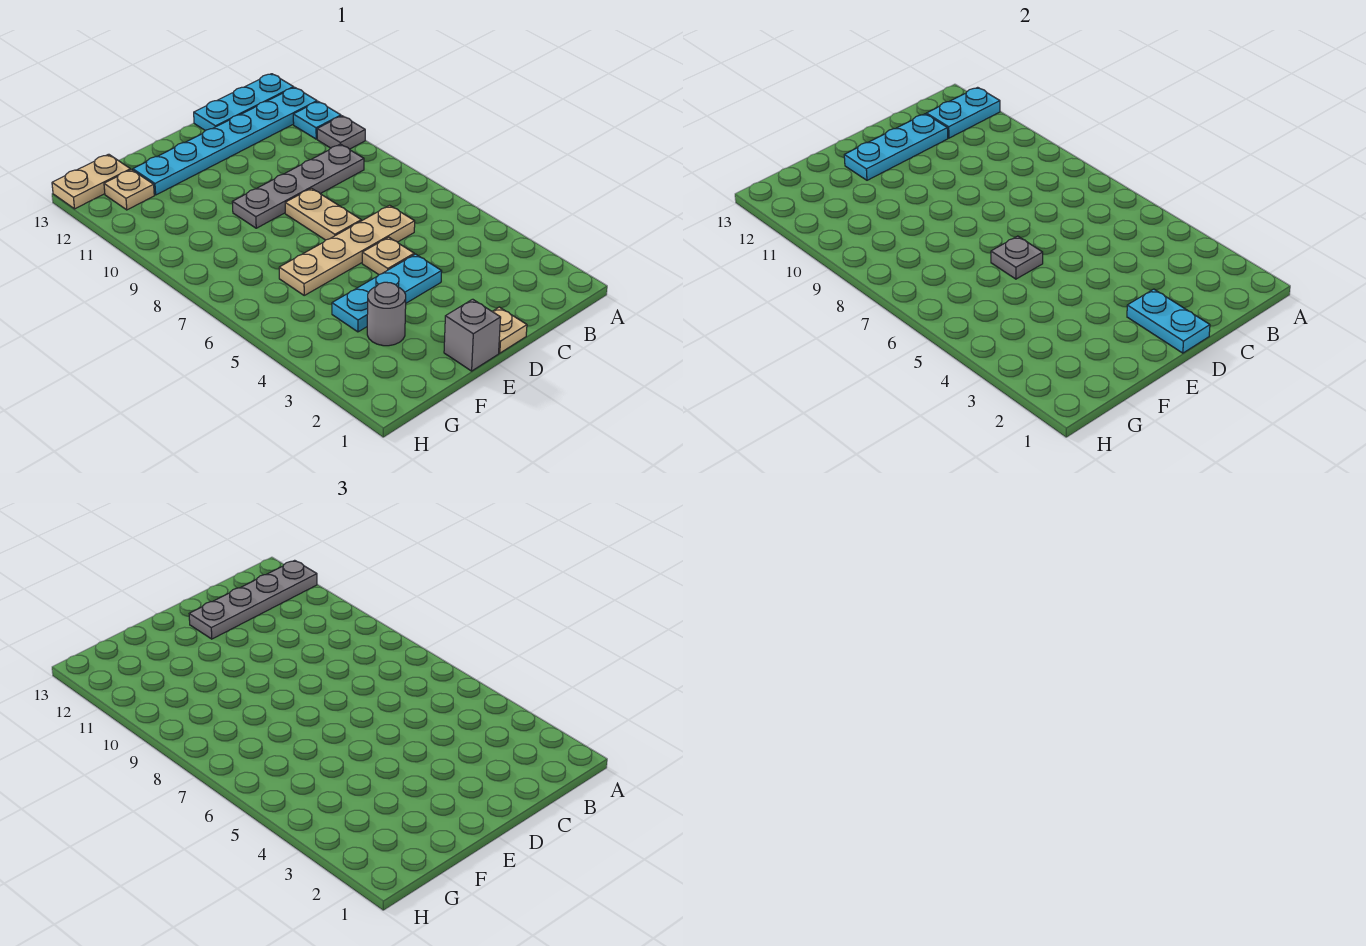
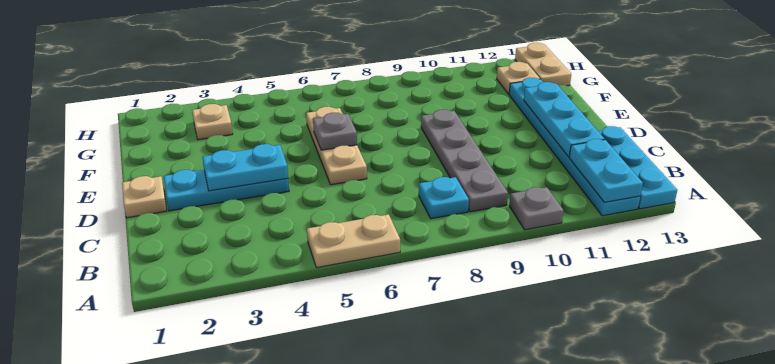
cyan 1x1 plate [293,102,341,139] -> cyan 1x1 plate moved to [419,177,469,219]
grey 1x4 plate [189,560,317,639] -> none
tan 1x4 plate [279,205,415,295] -> tan 1x3 plate [306,107,367,185]
cyan 1x2 plate [1127,289,1210,353] -> cyan 1x2 plate moved to [202,144,288,191]
cyan 1x3 plate [332,254,442,332] -> cyan 1x3 plate turned to [164,170,289,211]
tan 1x1 plate [362,237,414,275] -> tan 1x1 plate moved to [192,104,233,140]
tan 1x2 plate [285,188,361,240] -> tan 1x2 plate moved to [307,214,400,268]
grey 1x1 brick [444,299,501,371] -> none
grey 1x1 round brick [367,282,406,346] -> none

